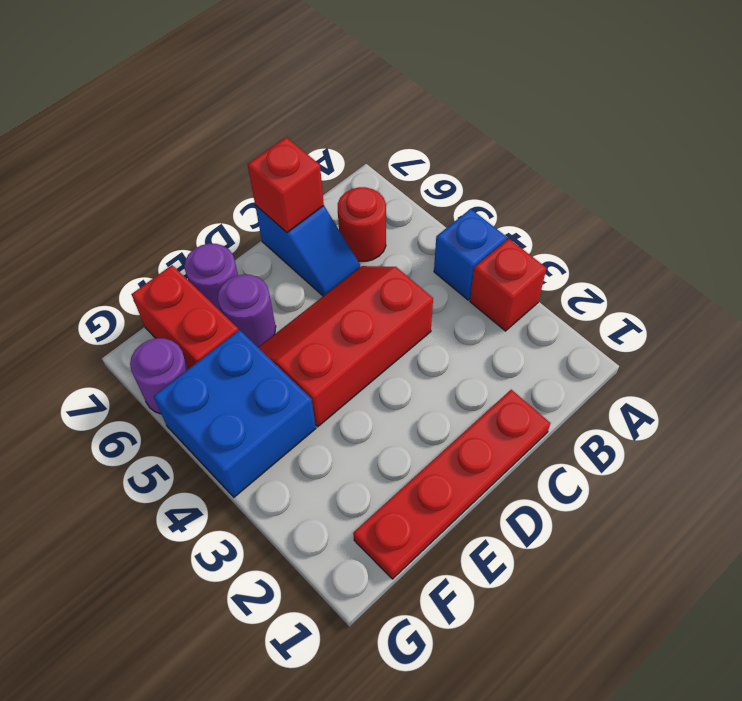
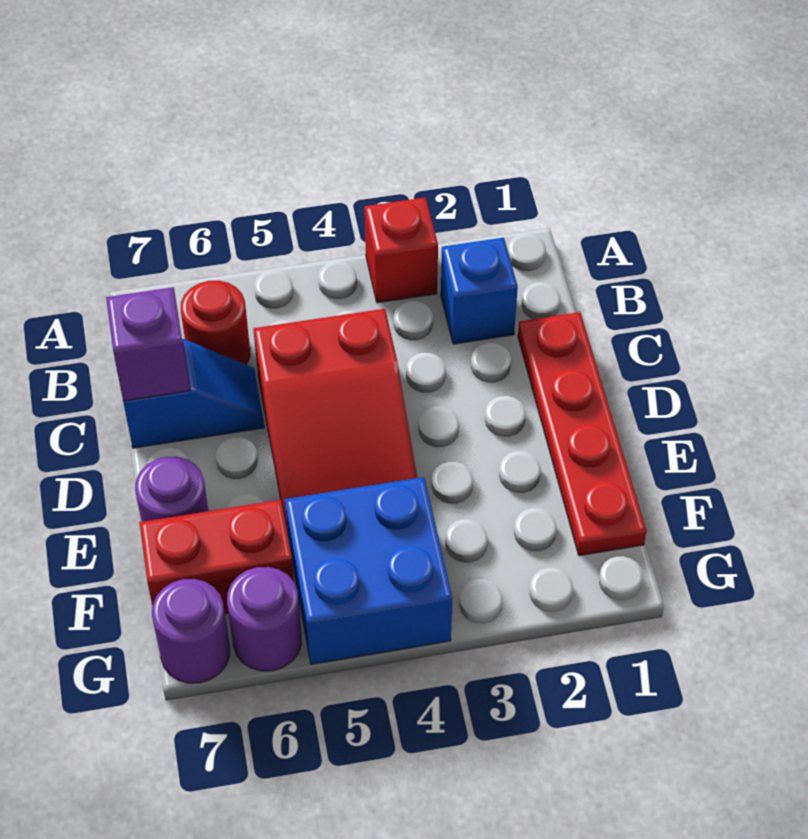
blue 1x1 brick [434,209,507,300] -> blue 1x1 brick moved to [441,238,518,344]
red 2x3 slope [258,266,433,427] -> red 2x3 slope turned to [253,309,417,534]
red 1x1 brick [248,137,324,232] -> purple 1x1 brick [106,287,190,401]
purple 1x1 round brick [218,275,276,347] -> purple 1x1 round brick moved to [152,579,230,683]

